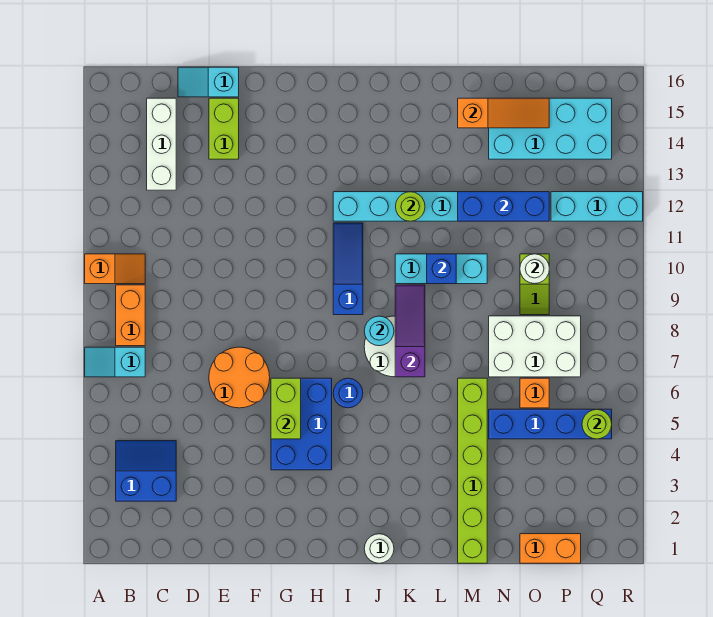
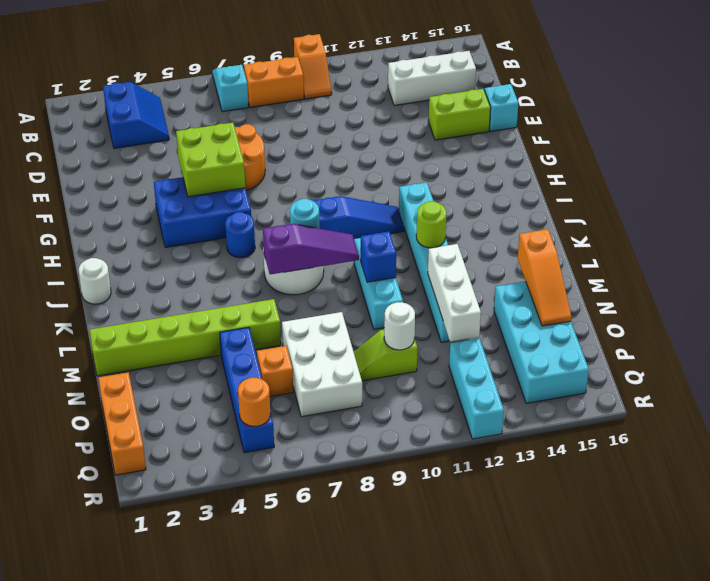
lime 1x2 brick [271,378,301,439] -> lime 2x2 brick [176,123,245,197]
blue 1x3 brick [458,192,549,221] -> white 1x3 brick [428,244,481,342]
orange 1x2 brick [520,534,581,563] -> orange 1x3 brick [98,373,146,475]
lime 1x1 round brick [582,409,612,439] -> orange 1x1 round brick [238,378,270,426]

